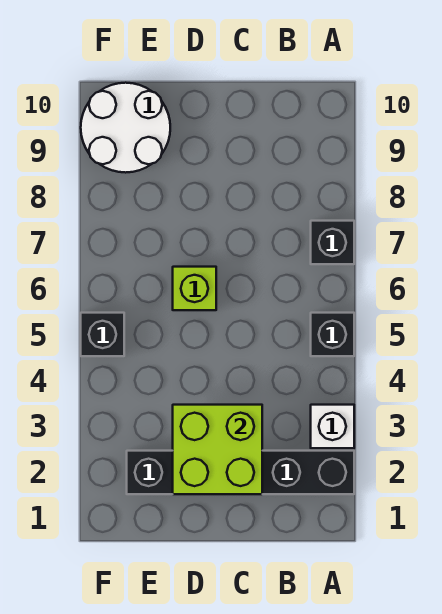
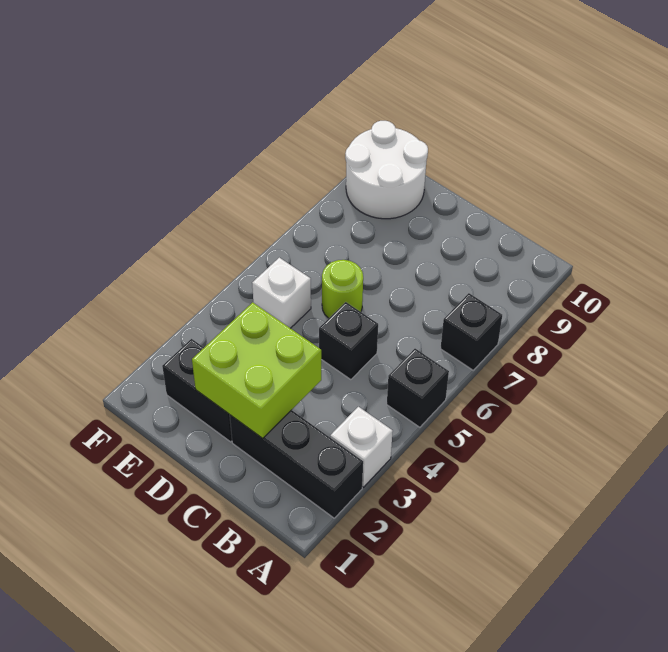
lime 1x1 brick [173,267,216,310] -> lime 1x1 round brick [322,260,363,318]
none -> white 1x1 brick [252,258,311,328]
black 1x1 brick [81,313,124,356] -> black 1x1 brick moved to [319,302,378,380]

